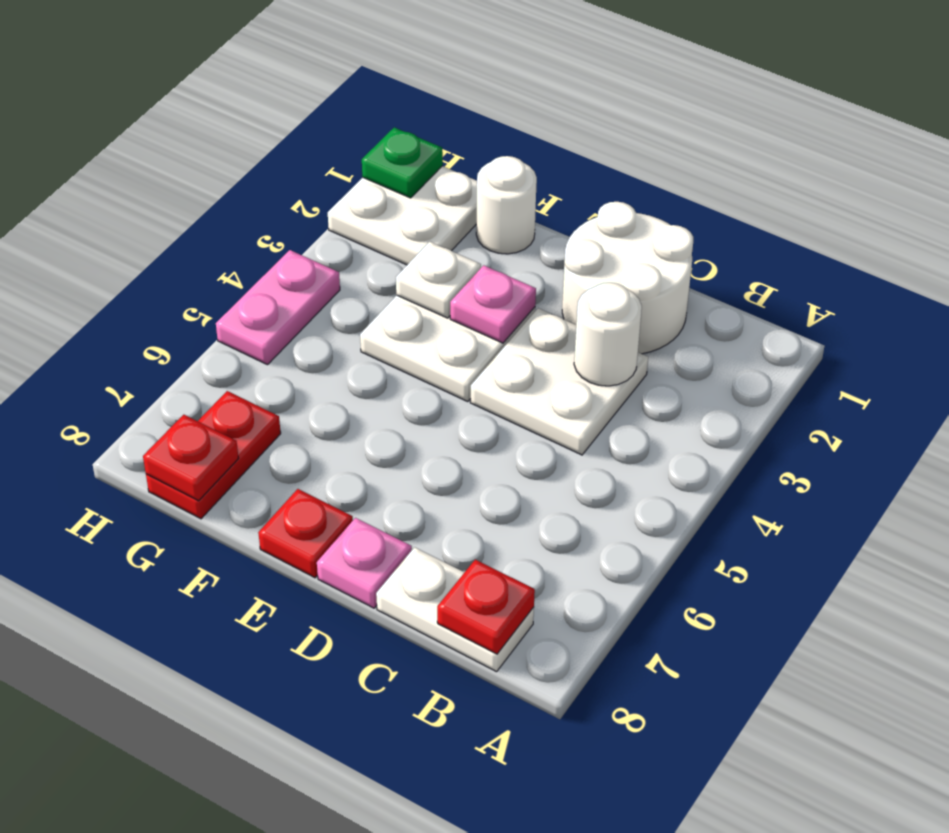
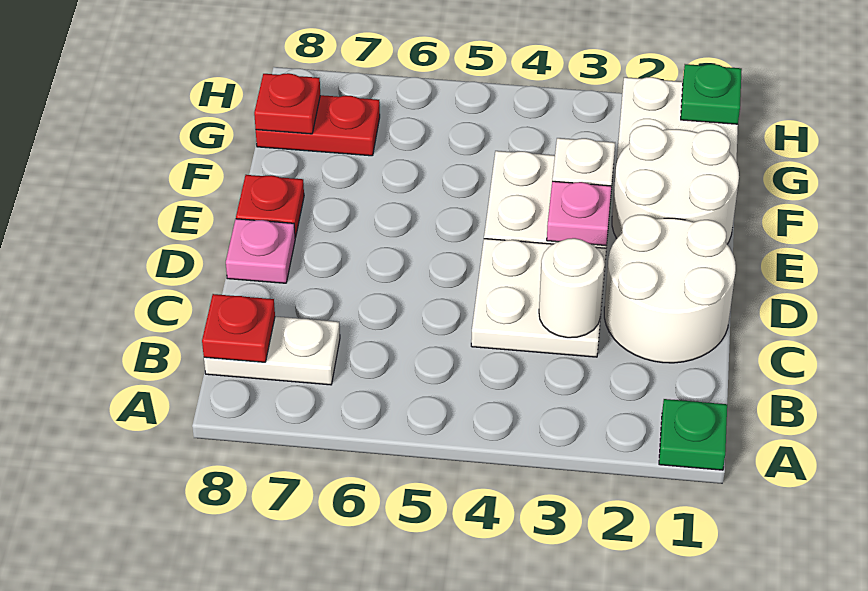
none -> green 1x1 plate [659,399,727,470]
white 1x2 plate [376,547,534,672] -> white 1x2 plate turned to [204,316,340,385]
white 1x1 round brick [476,156,537,254] -> white 2x2 round brick [612,125,739,244]
pink 1x2 plate [216,250,340,365] -> none

